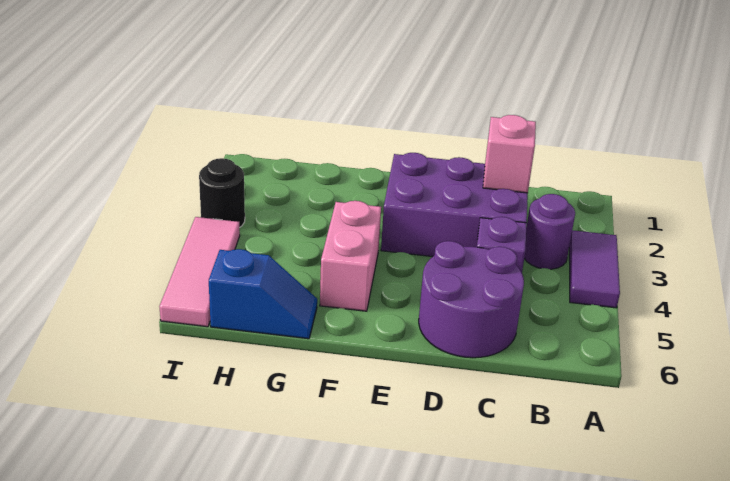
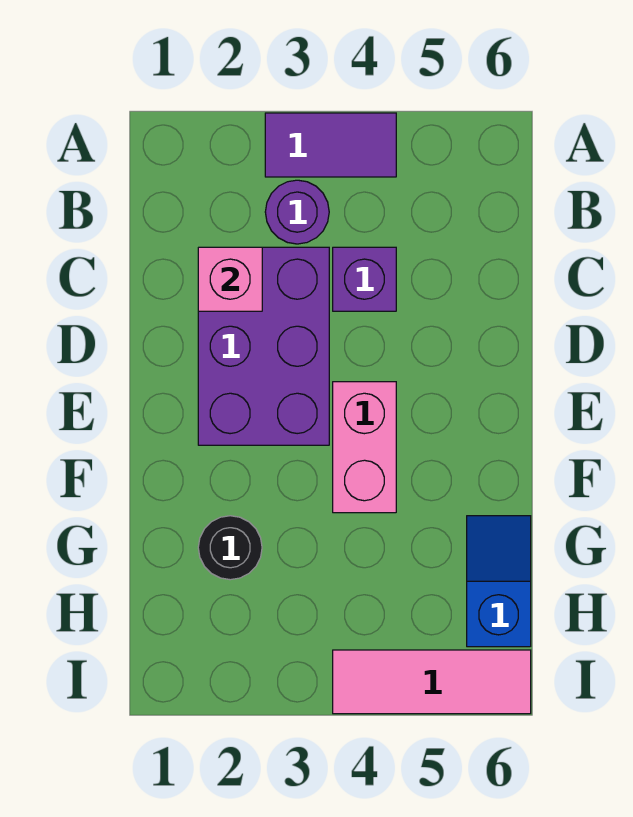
purple 2x2 round brick [419,241,524,358] -> none
pink 1x2 brick [320,201,381,311] -> pink 1x2 brick turned to [333,382,396,513]
black 1x1 round brick [199,158,245,228] -> black 1x1 round brick moved to [198,516,262,580]

